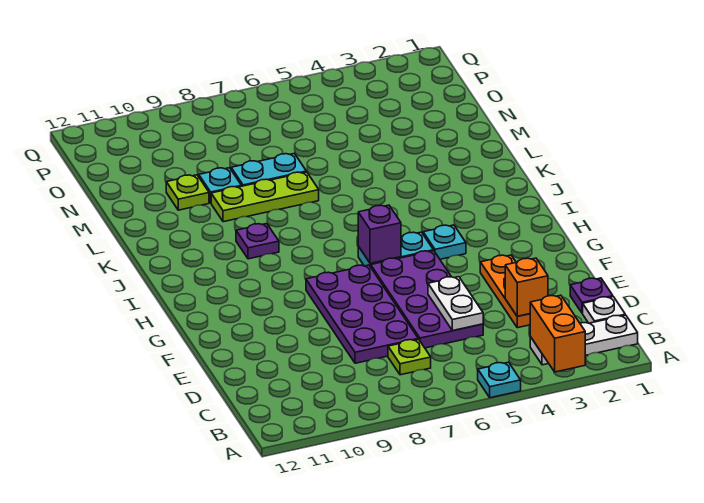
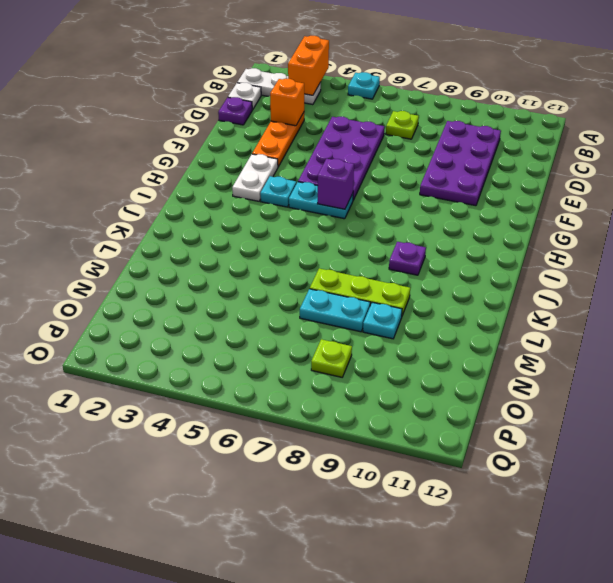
white 1x2 plate [428,277,483,331] -> white 1x2 plate moved to [232,154,278,201]
purple 2x4 plate [306,265,418,363] -> purple 2x4 plate moved to [420,121,501,206]
lime 1x1 plate [166,175,209,210] -> lime 1x1 plate moved to [311,339,352,377]

